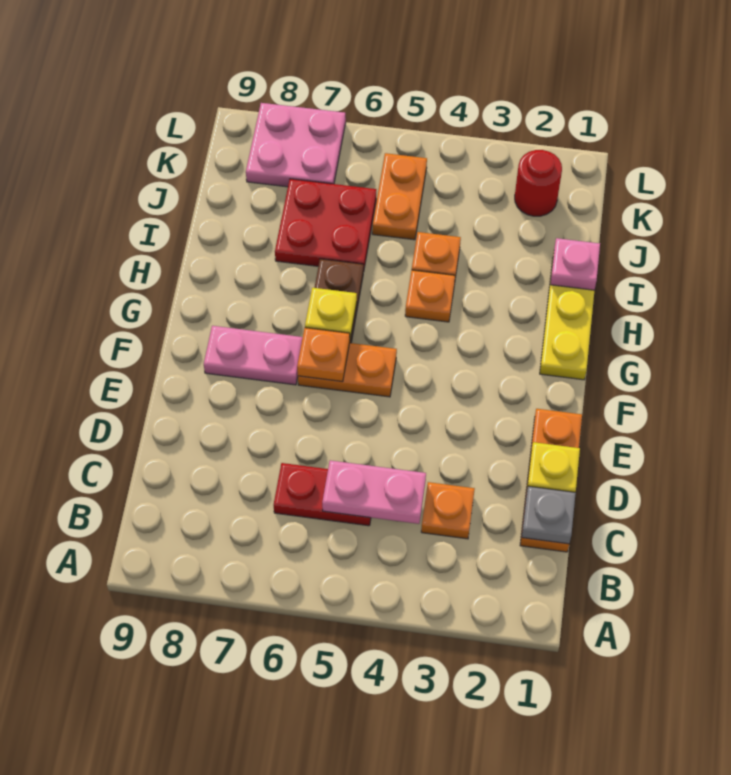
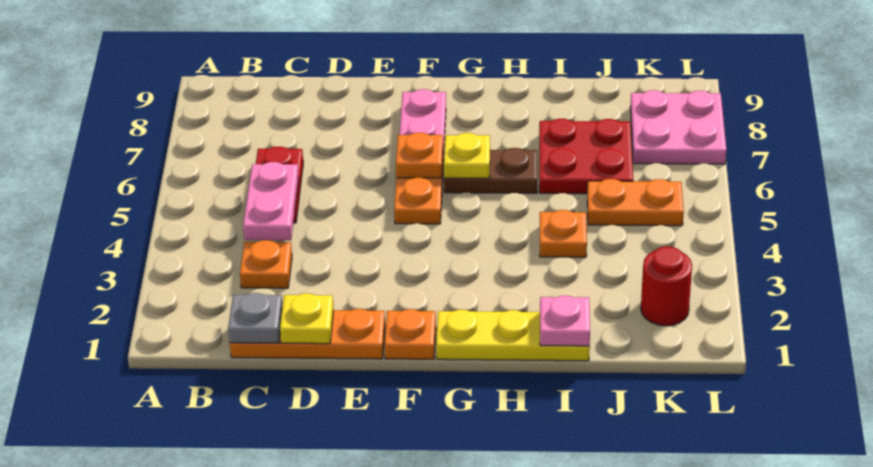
orange 1x1 plate [405,270,455,322] -> orange 1x1 plate moved to [385,309,436,359]

